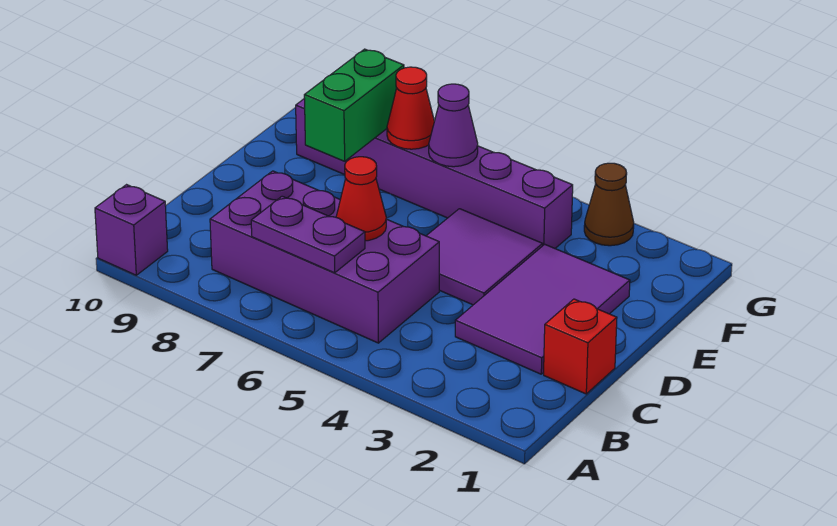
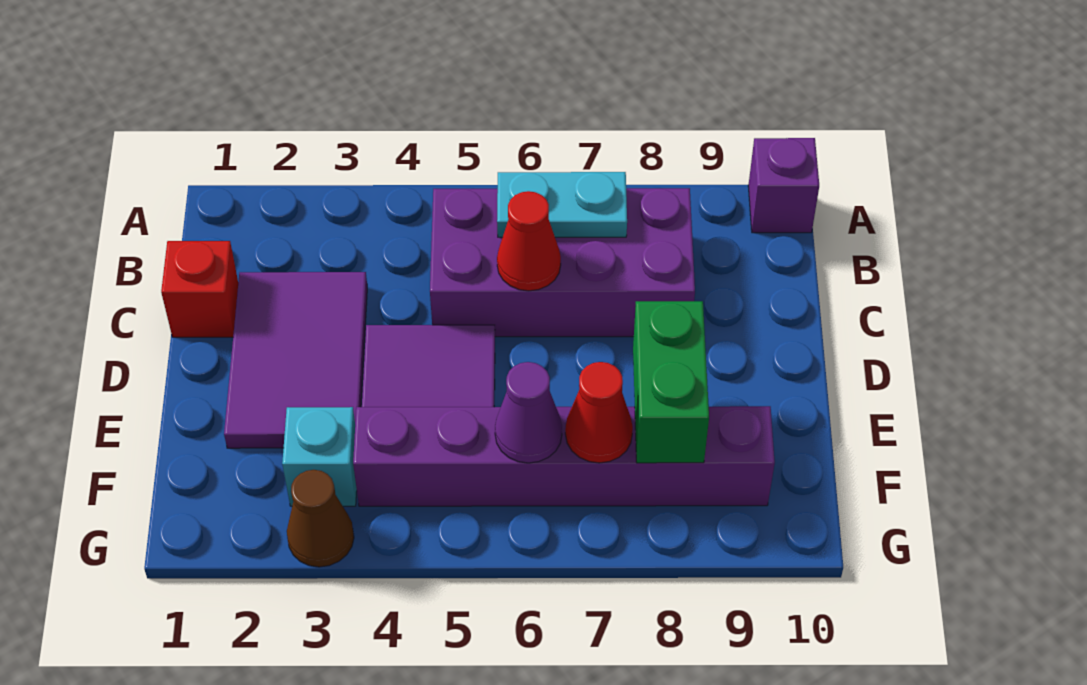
purple 1x2 plate [251,196,365,273] -> cyan 1x2 plate [497,172,627,237]
none -> cyan 1x1 brick [282,407,357,506]

